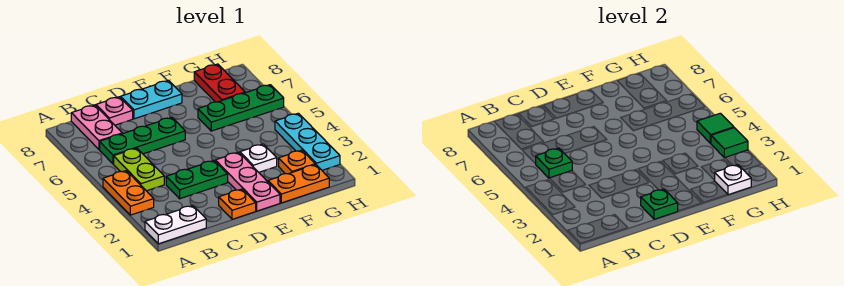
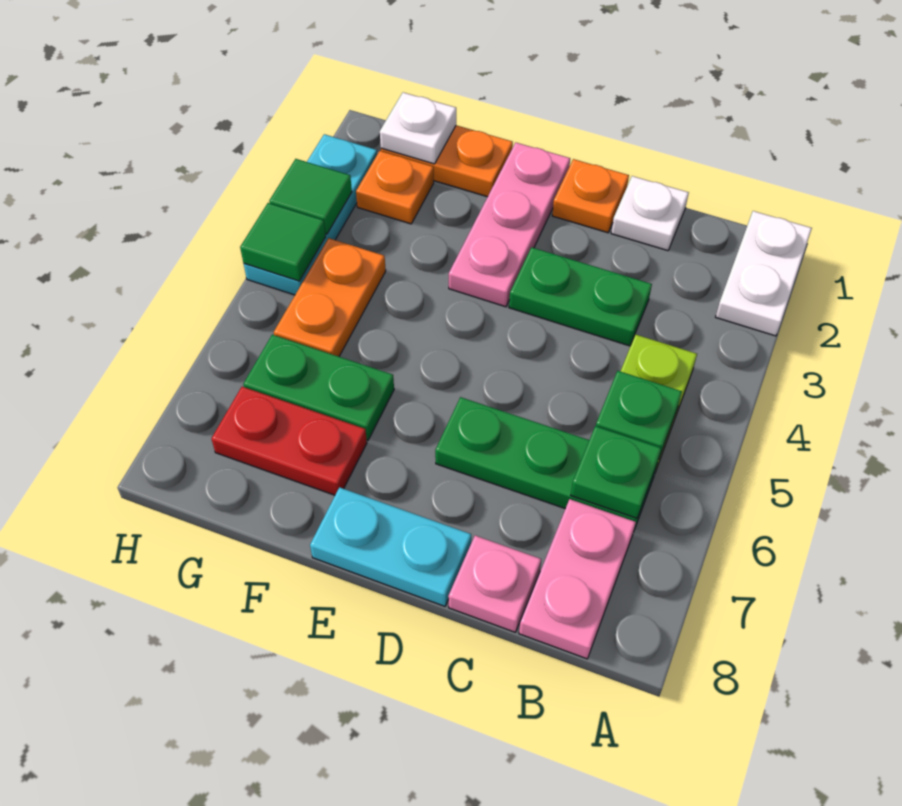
white 1x2 plate [145,206,206,244] -> white 1x2 plate turned to [716,211,812,336]
orange 1x2 plate [103,171,154,215] -> orange 1x2 plate moved to [274,238,386,356]
green 1x1 plate [641,189,678,219] -> green 1x1 plate moved to [571,426,661,518]
white 1x1 plate [240,144,277,172] -> white 1x1 plate moved to [611,176,689,251]
green 1x3 plate [198,85,284,131] -> green 1x2 plate [243,335,394,440]
red 1x2 plate [194,64,245,102] -> red 1x2 plate turned to [212,387,367,495]

